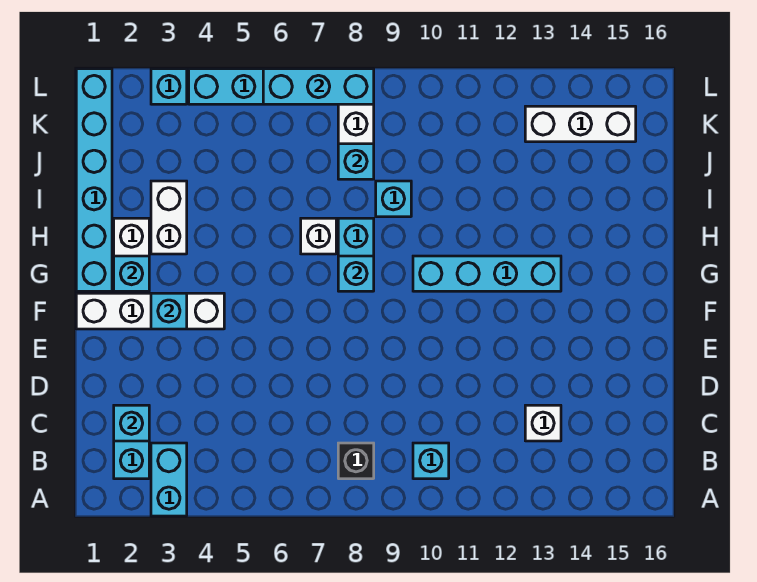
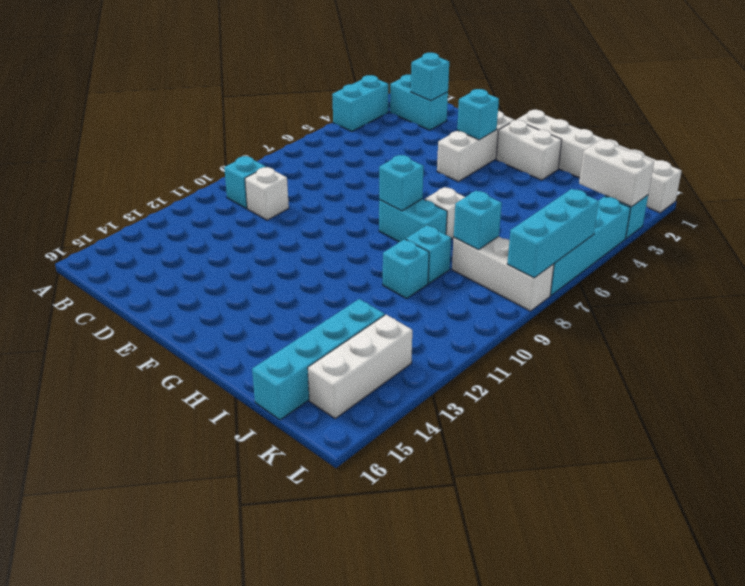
cyan 1x2 brick [151,443,187,516] -> cyan 1x2 brick turned to [332,75,388,132]
black 1x1 brick [338,443,374,479] -> none
white 1x1 brick [525,405,561,441] -> white 1x1 brick moved to [245,167,289,220]
white 1x4 brick [76,293,224,329] -> white 1x3 brick [437,111,514,182]
cyan 1x6 brick [76,69,112,291] -> white 1x6 brick [517,110,682,213]
cyan 1x1 brick [114,256,149,291] -> cyan 1x1 brick moved to [383,239,429,299]
cyan 1x4 brick [413,256,561,291] -> cyan 1x4 brick moved to [252,299,385,420]
white 1x2 brick [151,181,187,254] -> white 1x2 brick moved to [579,140,654,207]

